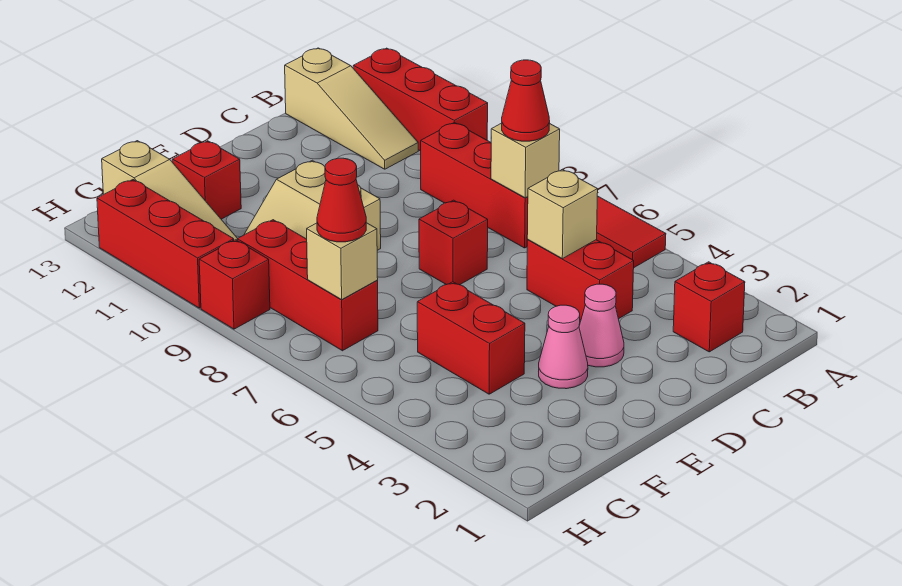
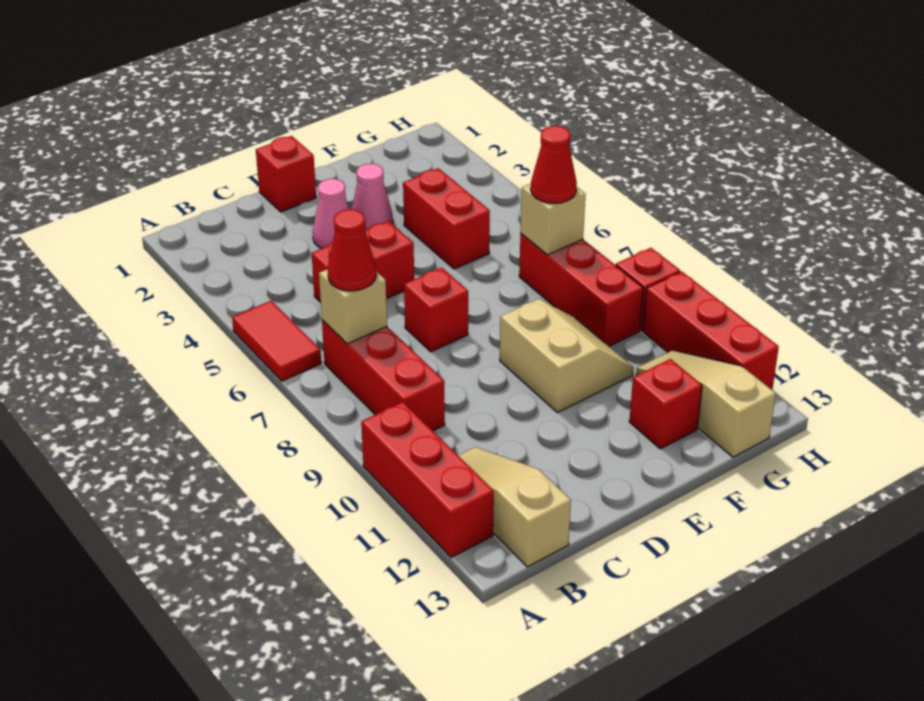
red 1x1 brick [673,262,745,352] -> red 1x1 brick moved to [256,136,316,212]
red 1x2 brick [527,240,634,320] -> red 1x2 brick turned to [312,221,414,303]
tan 1x1 brick [527,169,598,259] -> none

